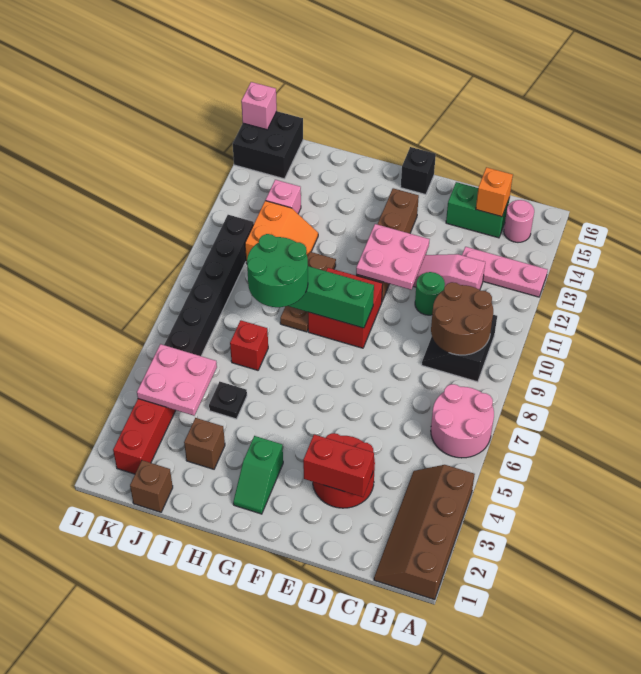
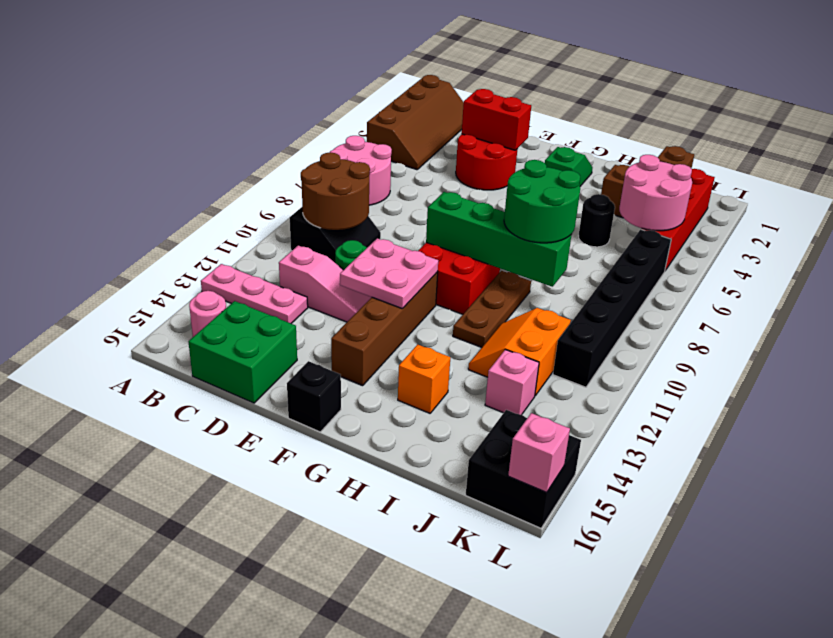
green 1x2 brick [446,182,509,238] -> green 2x2 brick [188,301,297,403]
orange 1x1 brick [476,167,513,217] -> orange 1x1 brick moved to [398,344,450,413]
black 1x1 plate [209,382,247,419] -> black 1x1 round brick [579,194,615,247]
red 1x1 brick [230,320,268,370] -> none
pink 2x2 plate [137,344,217,416] -> pink 2x2 round brick [619,155,692,231]

